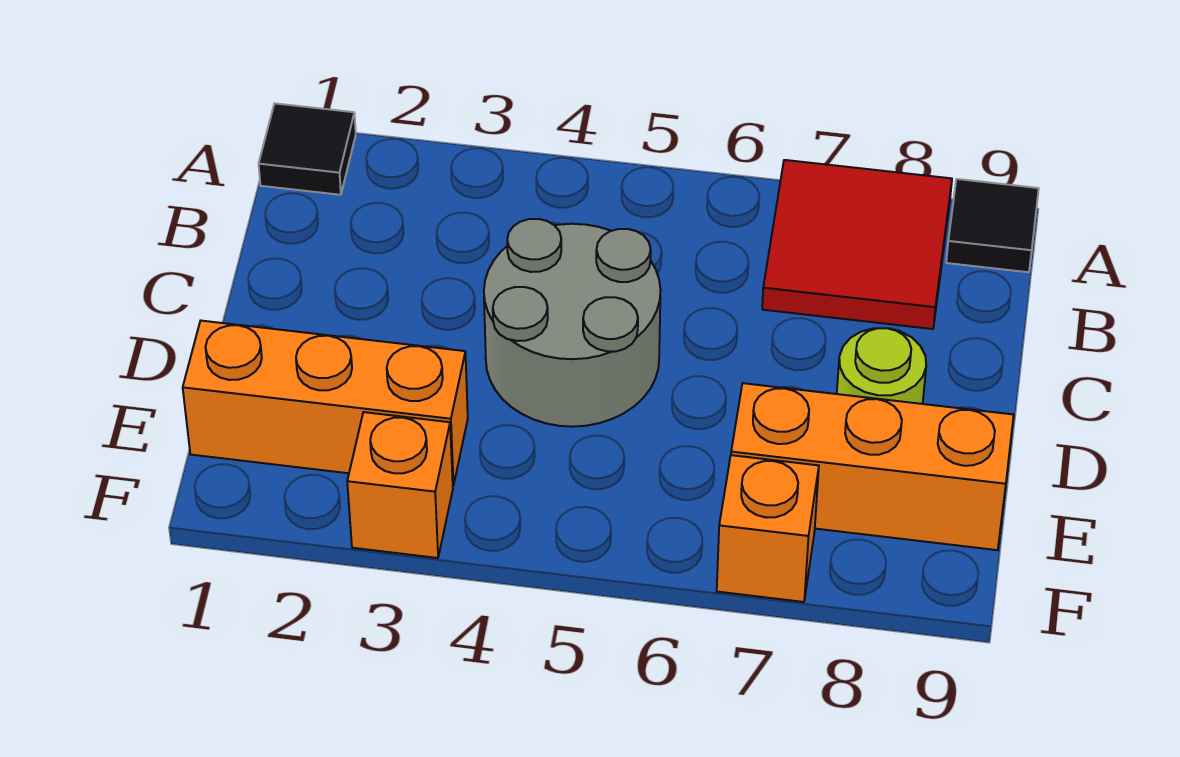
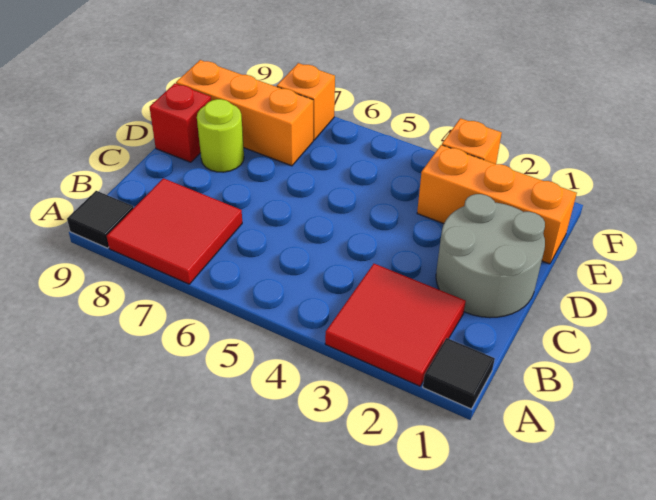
none -> red 2x2 tile [325,264,466,386]
grey 2x2 round brick [484,219,661,427] -> grey 2x2 round brick moved to [436,194,545,318]
none -> red 1x1 brick [150,83,211,162]

